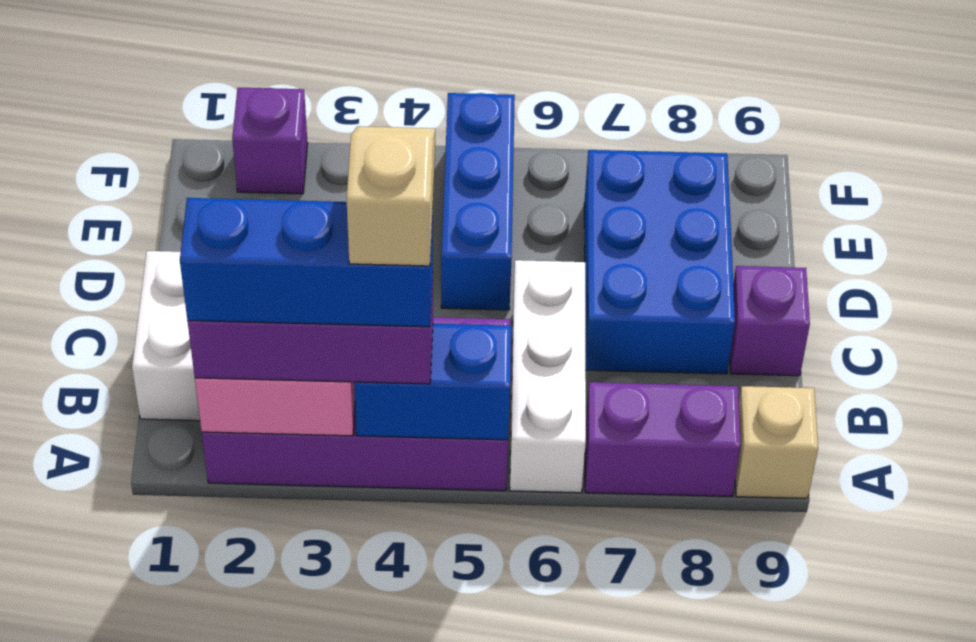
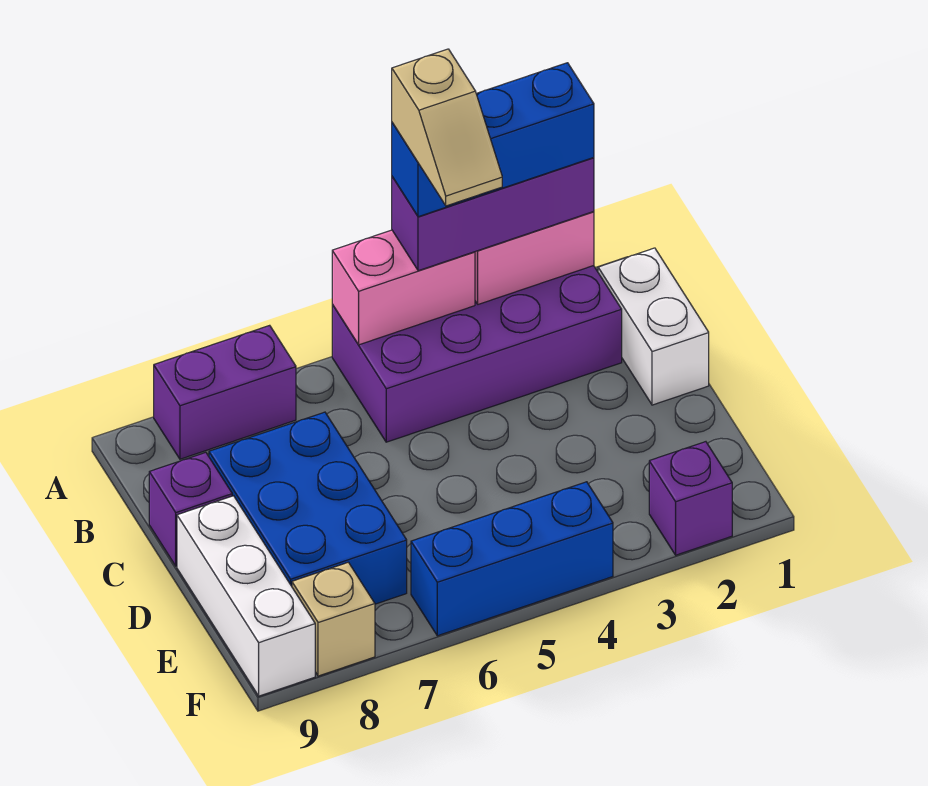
blue 1x2 brick [354,324,511,440] -> pink 1x2 brick [332,230,475,345]
white 1x3 brick [510,260,586,493] -> white 1x3 brick moved to [177,496,315,696]
tan 1x1 brick [735,386,818,498] -> tan 1x1 brick moved to [292,562,375,676]
blue 1x3 brick [441,93,515,310] -> blue 1x3 brick turned to [411,482,613,636]

